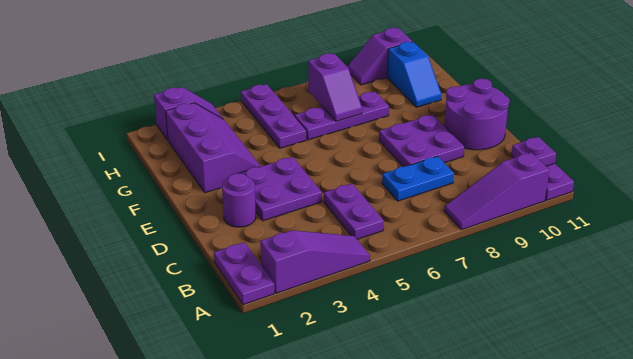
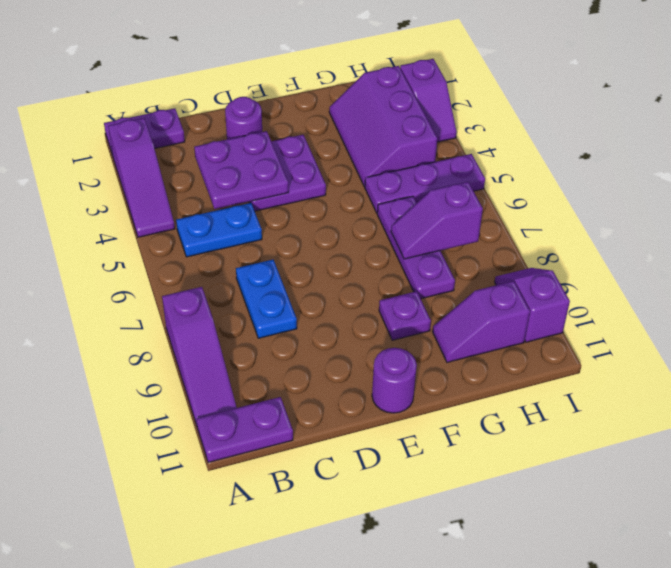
purple 1x3 slope [444,153,549,230] -> purple 1x3 slope turned to [162,287,237,425]
purple 1x2 plate [324,184,384,239] -> blue 1x2 plate [176,203,262,257]
purple 1x1 plate [511,137,556,166] -> purple 1x1 plate moved to [379,291,431,340]
purple 2x2 plate [379,115,464,167] -> purple 2x2 plate moved to [194,131,289,209]
purple 2x2 round brick [444,79,509,150] -> purple 1x1 round brick [372,348,417,413]
purple 2x3 slope [166,103,261,193] -> purple 2x3 slope turned to [329,66,437,187]
blue 1x2 slope [387,42,442,107] -> purple 1x2 slope [433,281,530,362]

